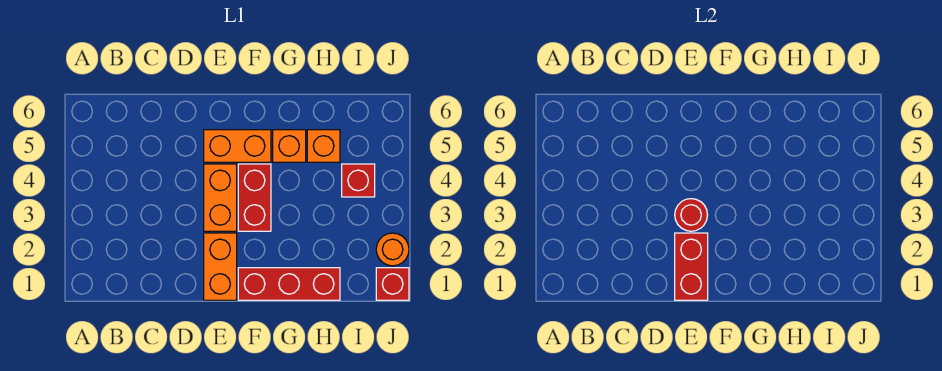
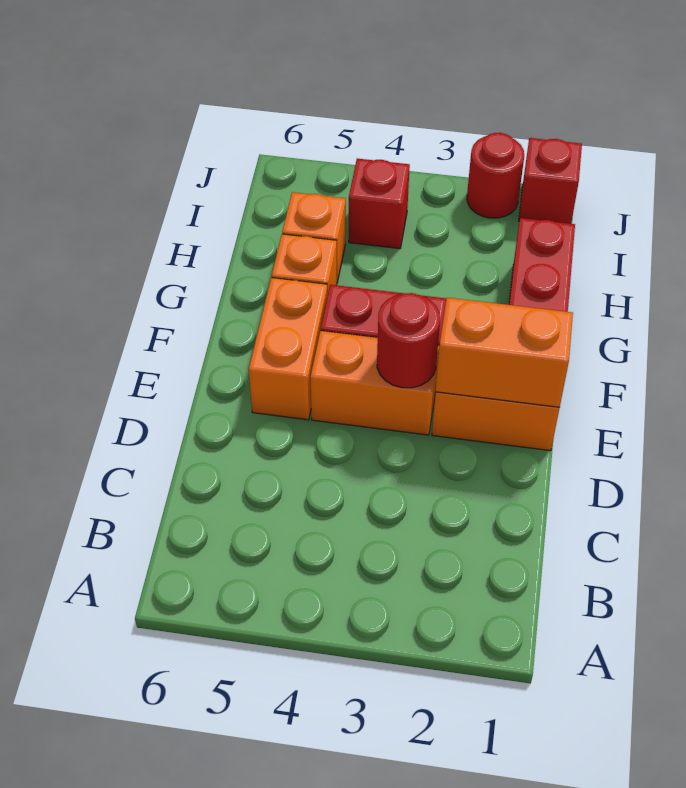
red 1x2 brick [675,233,708,300] -> orange 1x2 brick [436,298,573,407]
orange 1x1 round brick [376,233,409,266] -> red 1x1 round brick [467,133,524,218]

